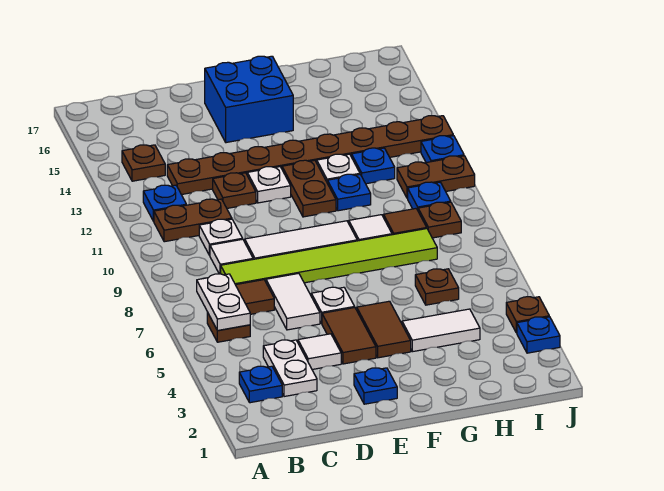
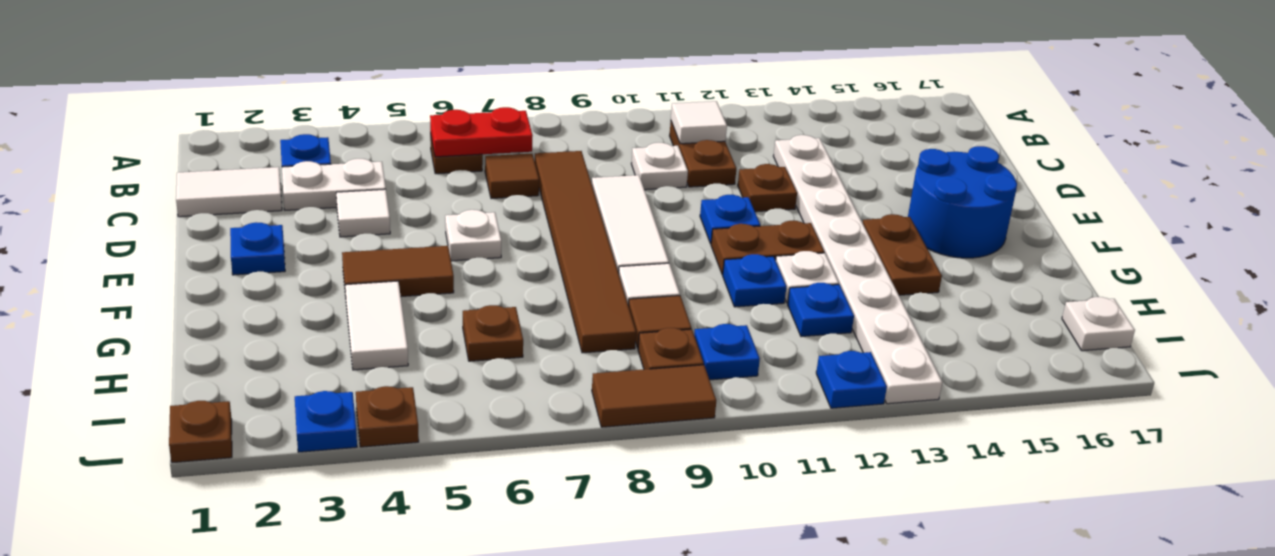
white 1x2 plate [197,274,250,330] -> red 1x2 plate [430,107,533,157]
blue 1x1 plate [143,185,186,221] -> blue 1x1 plate moved to [700,195,760,244]
brown 1x1 plate [122,145,165,181] -> brown 1x1 plate moved to [169,401,232,463]
lime 1x6 tile [221,229,437,285] -> brown 1x6 tile [535,151,636,353]
white 1x1 tile [210,239,253,274] -> white 1x1 tile moved to [671,101,727,144]
brown 1x8 plate [167,115,453,195] -> white 1x8 plate [773,135,942,404]
white 1x2 tile [266,273,320,330] -> white 1x2 tile moved to [176,167,282,217]
brown 1x2 tile [322,308,376,364] -> brown 1x2 tile moved to [592,365,716,427]
white 1x1 plate [247,167,291,203] -> white 1x1 plate moved to [1062,297,1135,351]
blue 2x2 brick [205,56,293,143] -> blue 2x2 round brick [908,146,1017,258]
brown 1x2 plate [397,156,475,198] -> brown 1x2 plate moved to [863,214,942,295]

